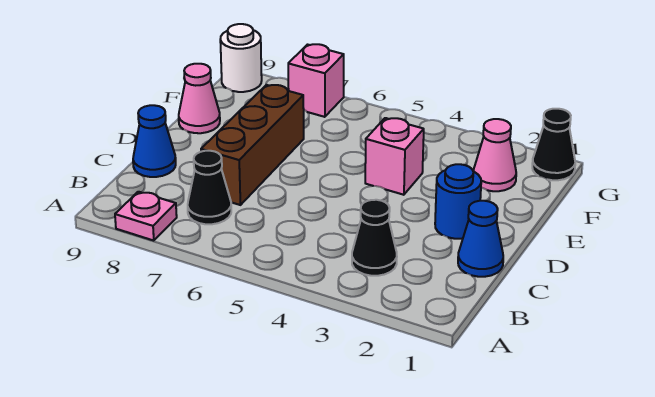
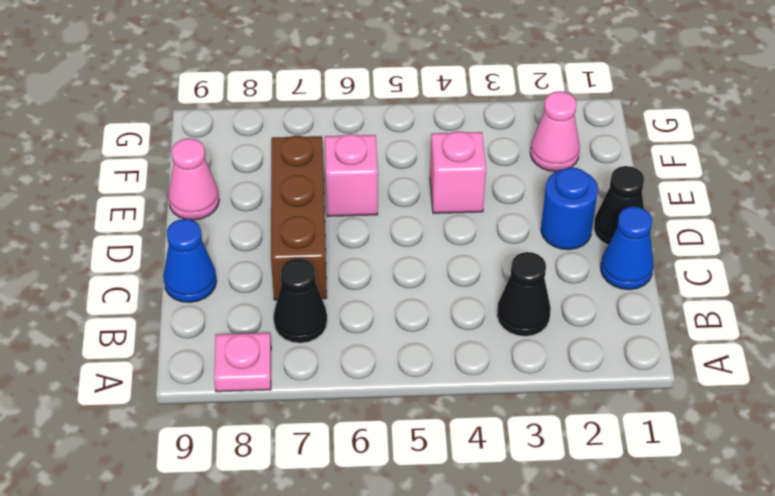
black 1x1 cone [532,109,575,180] -> black 1x1 cone moved to [594,166,644,245]
pink 1x1 brick [288,44,344,117] -> pink 1x1 brick moved to [325,134,378,216]
white 1x1 round brick [220,24,262,92] -> none

